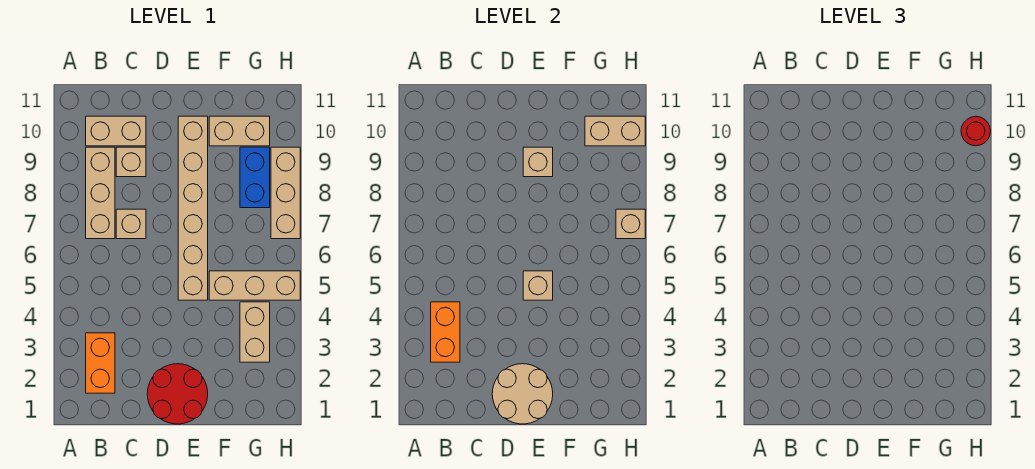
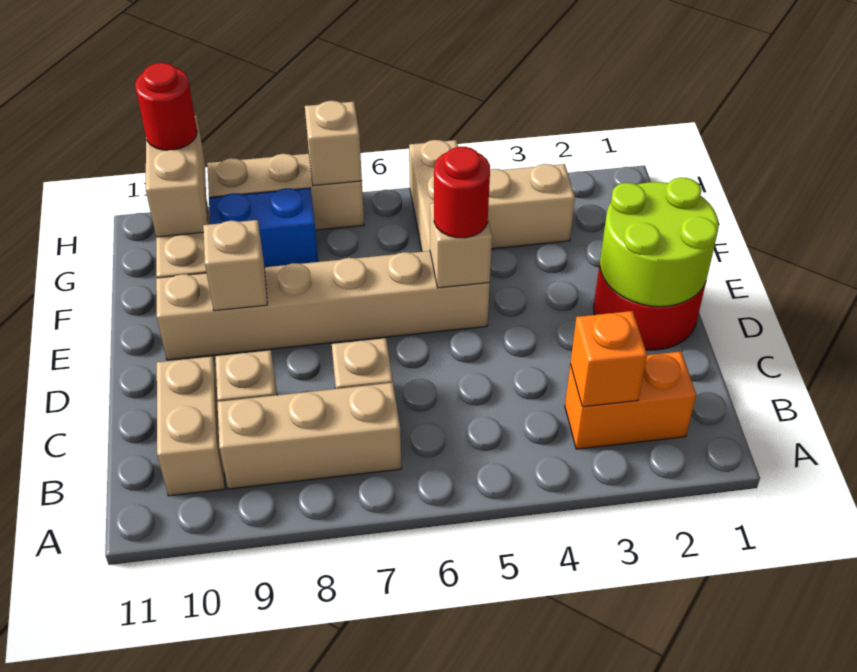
orange 1x2 brick [431,302,460,362] -> orange 1x1 brick [570,311,647,407]
tan 2x2 round brick [492,364,553,424] -> lime 2x2 round brick [600,178,719,307]
none -> red 1x1 round brick [434,147,490,238]

